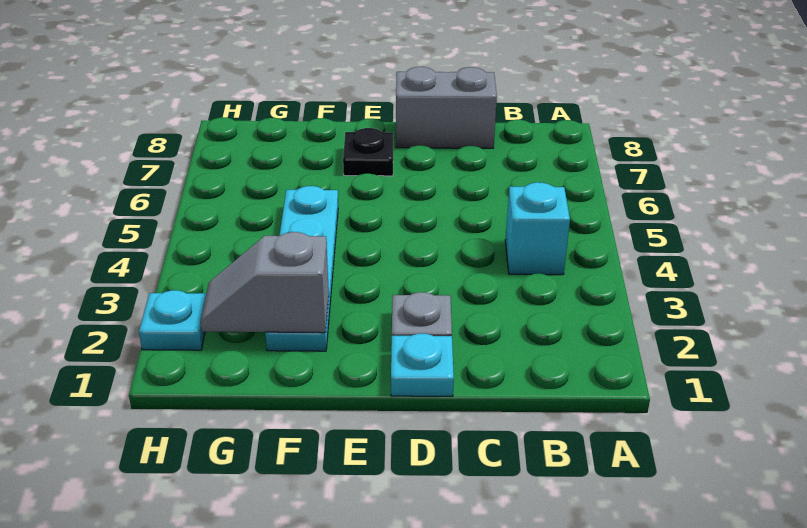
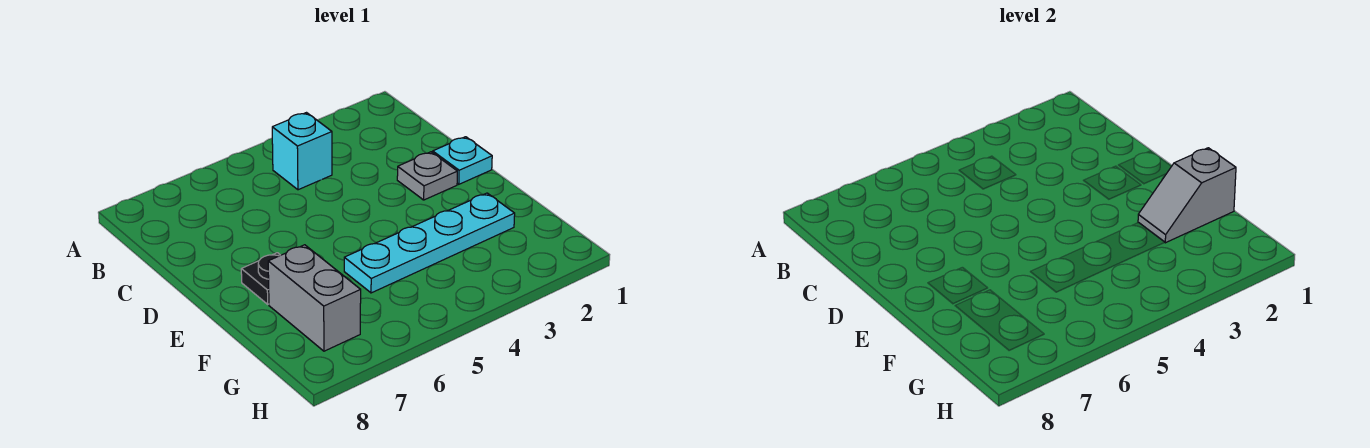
grey 1x2 brick [396,67,497,148] -> grey 1x2 brick moved to [268,245,361,351]
grey 1x2 slope [201,232,329,333] -> grey 1x2 slope turned to [1138,148,1236,243]
cyan 1x1 plate [139,290,206,350] -> none

